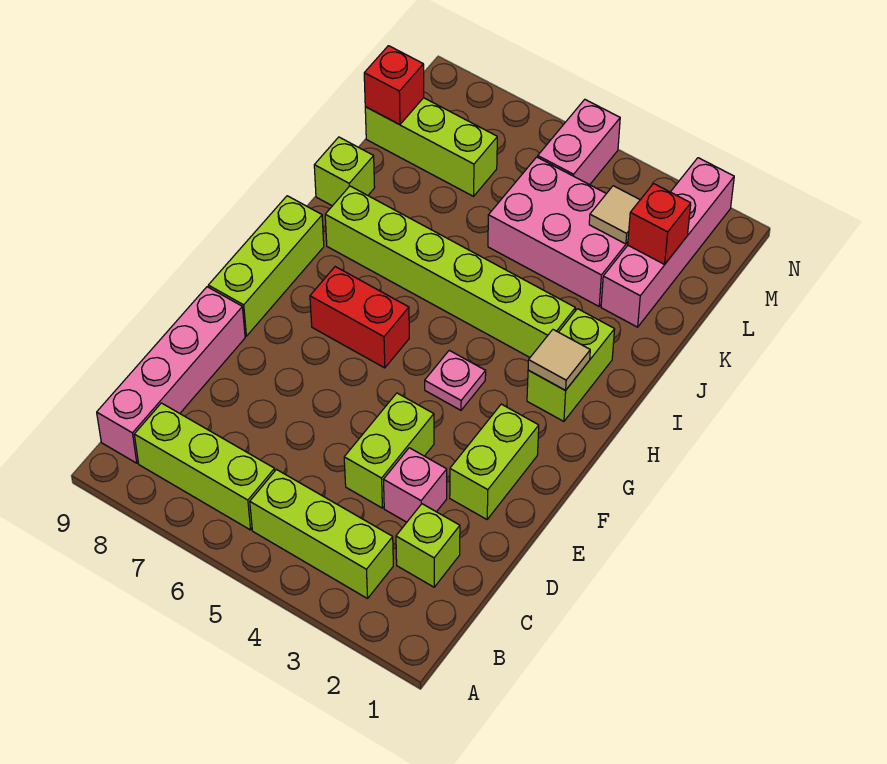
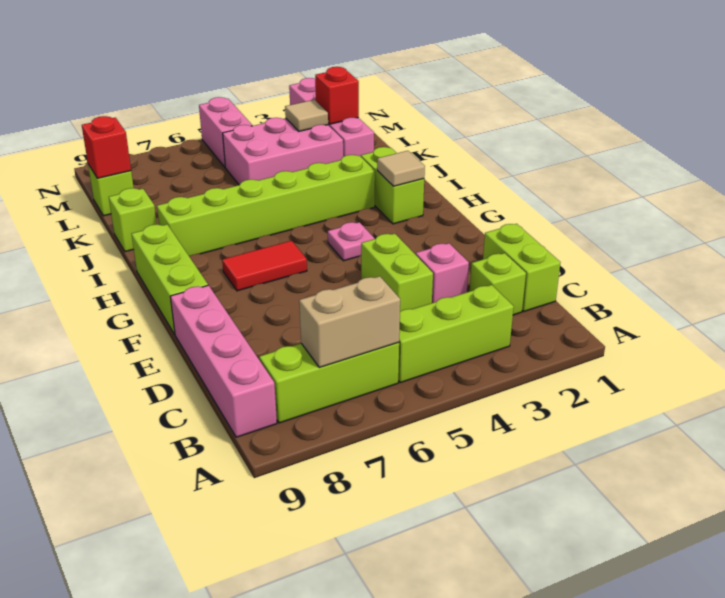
none -> tan 1x2 brick [299,276,400,367]
lime 1x2 brick [450,404,539,519] -> lime 1x2 brick moved to [483,224,560,311]
red 1x2 brick [310,267,409,368] -> red 1x2 tile [222,241,307,291]
lime 1x3 brick [365,98,497,196] -> lime 1x1 brick [88,164,134,216]

